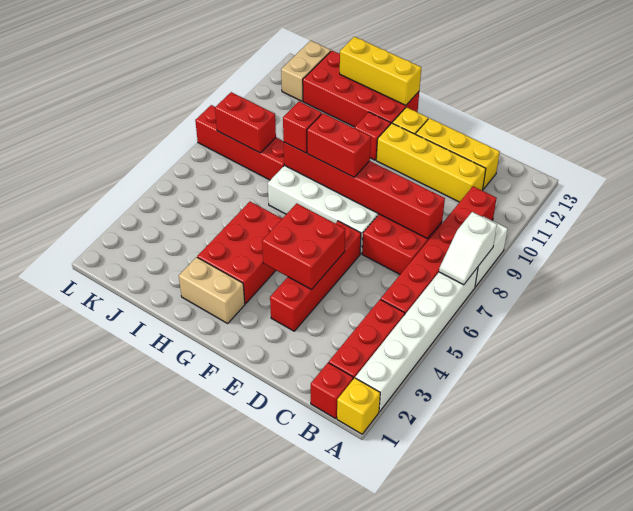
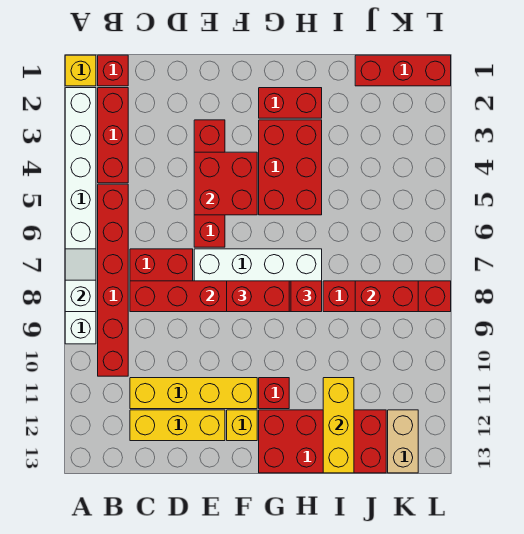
tan 1x2 brick [179,257,245,323] -> red 1x2 brick [259,88,322,118]
yellow 1x3 brick [340,37,421,105] -> yellow 1x3 brick turned to [323,378,354,473]
none -> red 1x3 brick [355,55,451,86]

